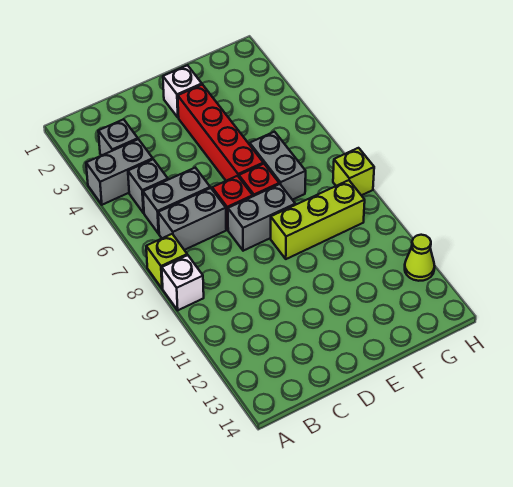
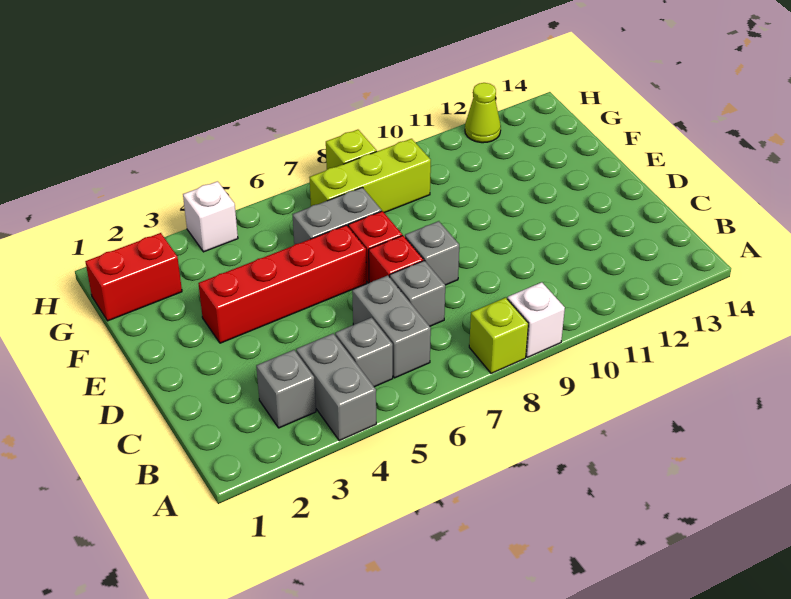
grey 1x2 brick [158,188,226,250] -> grey 1x1 brick [390,261,445,326]
grey 1x2 brick [228,184,295,251] -> grey 1x1 brick [405,221,459,285]
white 1x1 brick [163,65,202,118] -> white 1x1 brick moved to [183,181,238,252]
lime 1x3 brick [271,180,365,259] -> lime 1x3 brick turned to [309,139,431,213]
none -> red 1x2 brick [85,233,182,321]

